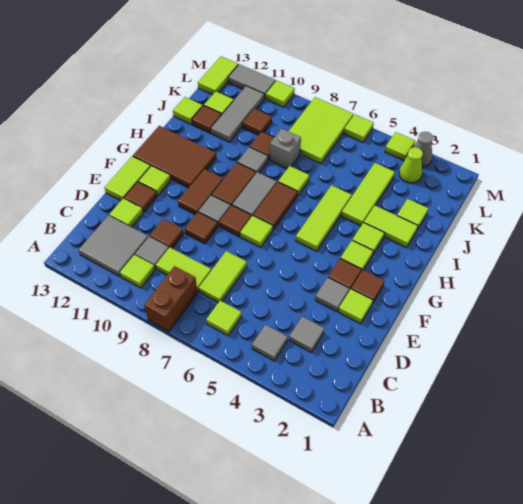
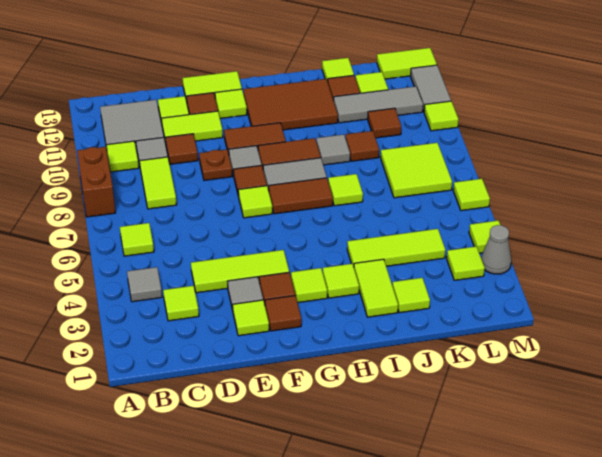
brown 1x2 brick [144,266,198,331] -> brown 1x2 brick turned to [77,147,115,217]
grey 1x1 tile [289,317,324,352] -> lime 1x1 tile [163,286,199,321]
lime 1x2 tile [199,251,247,302] -> lime 1x2 tile moved to [162,111,223,142]
brown 1x1 tile [185,212,218,244] -> brown 1x1 plate [199,149,232,180]
lime 1x3 tile [296,185,352,251] -> lime 1x3 tile moved to [191,250,289,293]
brown 2x3 tile [133,126,216,188] -> brown 2x3 tile turned to [243,79,338,130]
grey 1x1 brick [270,128,301,169] -> none
lime 2x3 tile [289,97,354,164] -> lime 2x2 tile [381,143,452,198]
lime 1x1 cone [399,147,423,183] -> lime 1x1 tile [447,246,485,280]

